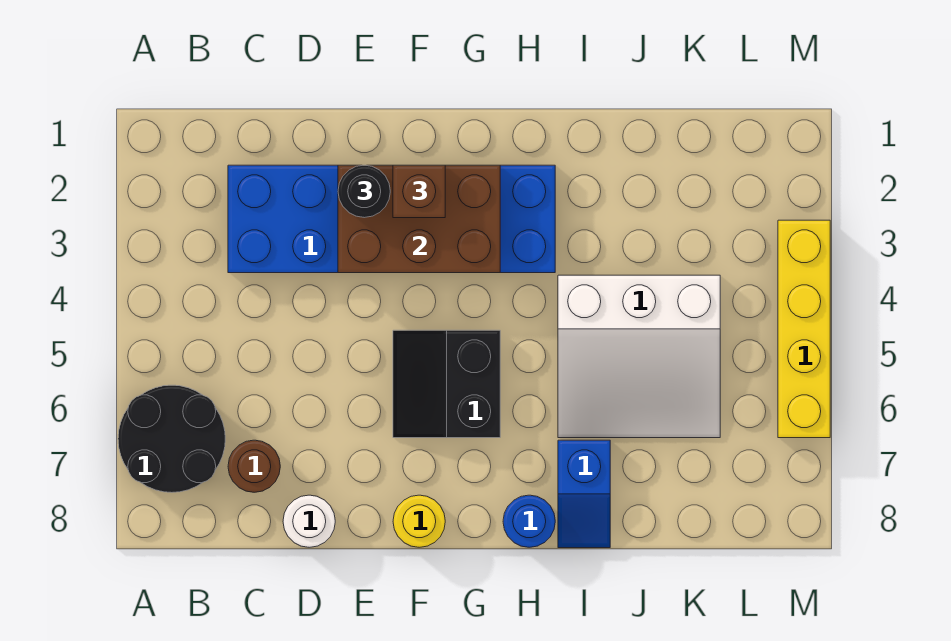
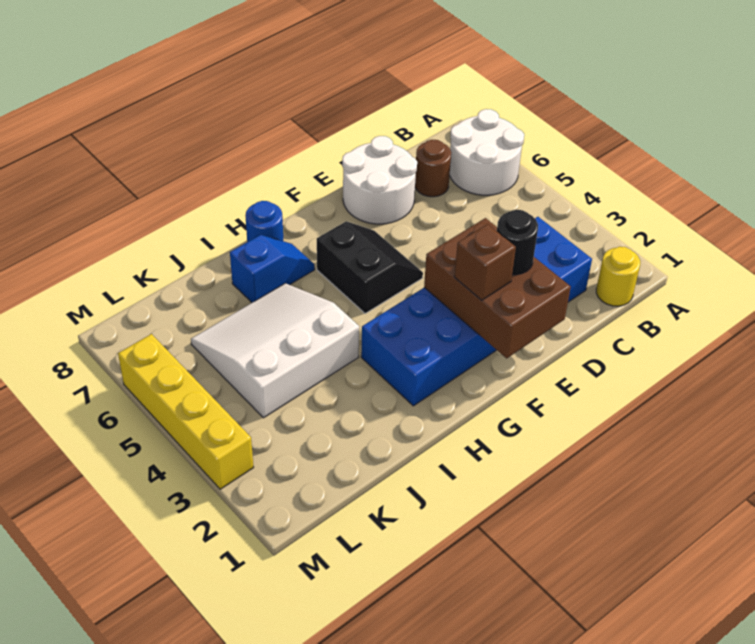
black 2x2 round brick [118,385,225,493] -> white 2x2 round brick [450,109,524,195]
white 1x1 round brick [283,495,335,547] -> white 2x2 round brick [342,136,417,224]
brown 2x3 brick [338,165,500,273] -> brown 2x3 brick turned to [424,218,571,358]
yellow 1x1 round brick [393,495,445,547] -> yellow 1x1 round brick moved to [596,247,640,306]
blue 1x2 slope [558,440,610,548] -> blue 1x2 slope turned to [230,235,315,302]

